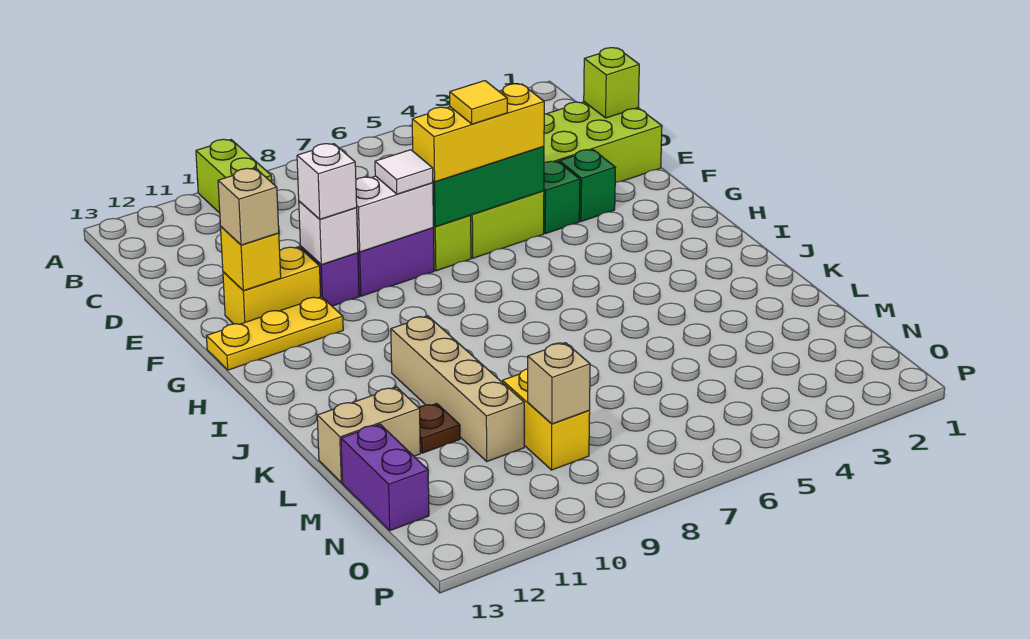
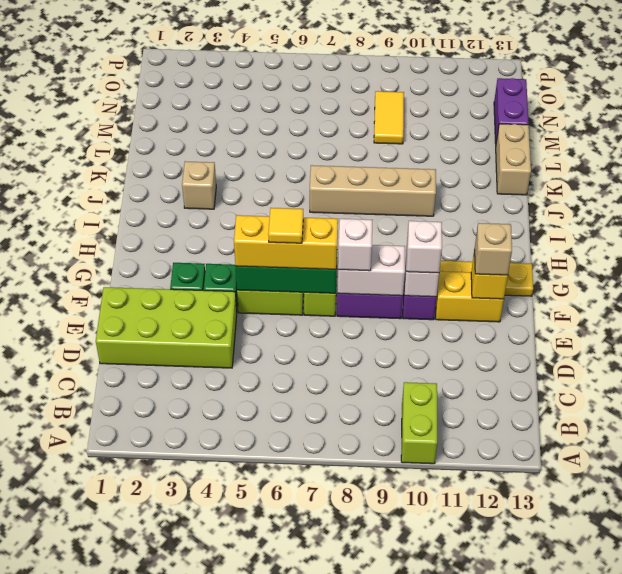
lime 1x1 brick [584,48,639,118] -> none
white 1x1 tile [375,150,433,194] -> white 1x1 brick [338,219,372,271]
tan 1x4 brick [391,316,524,461] -> tan 1x4 brick turned to [310,165,436,216]
brown 1x1 plate [419,403,460,453] -> none
tan 1x2 brick [317,387,420,483] -> tan 1x2 brick turned to [496,124,531,195]
yellow 1x2 brick [502,369,590,470] -> yellow 1x2 tile [374,91,404,144]
tan 1x1 brick [528,343,590,424] -> tan 1x1 brick moved to [182,161,216,209]

